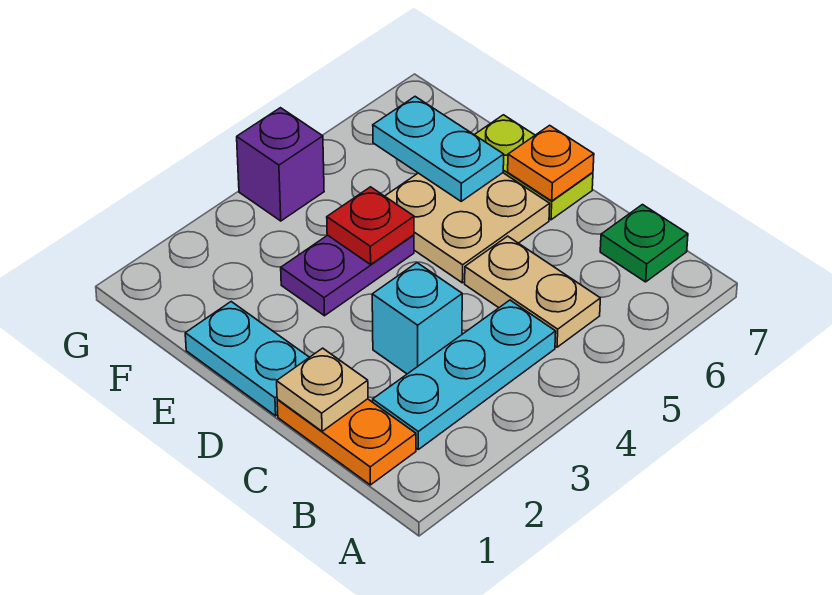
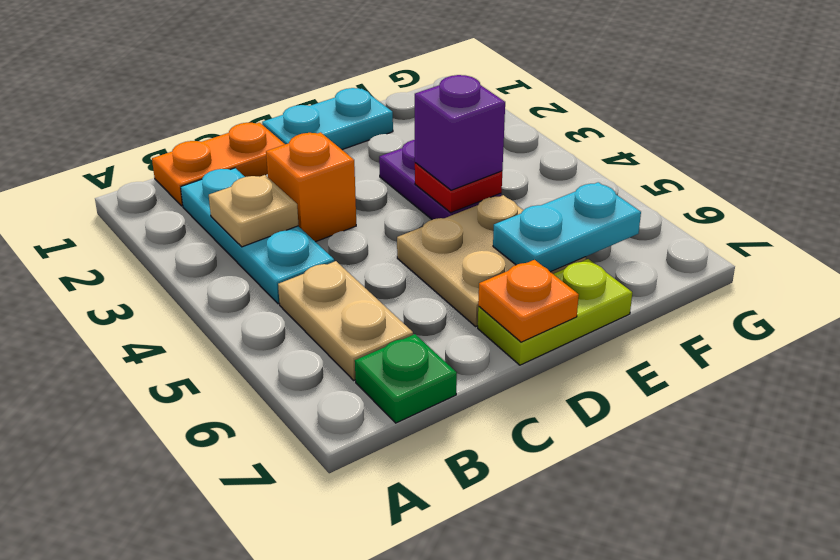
tan 1x2 plate [465,236,600,347] -> tan 1x2 plate turned to [278,261,413,380]
tan 1x1 plate [277,348,368,431] -> tan 1x1 plate moved to [209,175,299,247]
cyan 1x1 brick [372,263,462,374] -> orange 1x1 brick [266,132,356,242]
purple 1x1 brick [237,108,324,221] -> purple 1x1 brick moved to [415,75,505,190]

